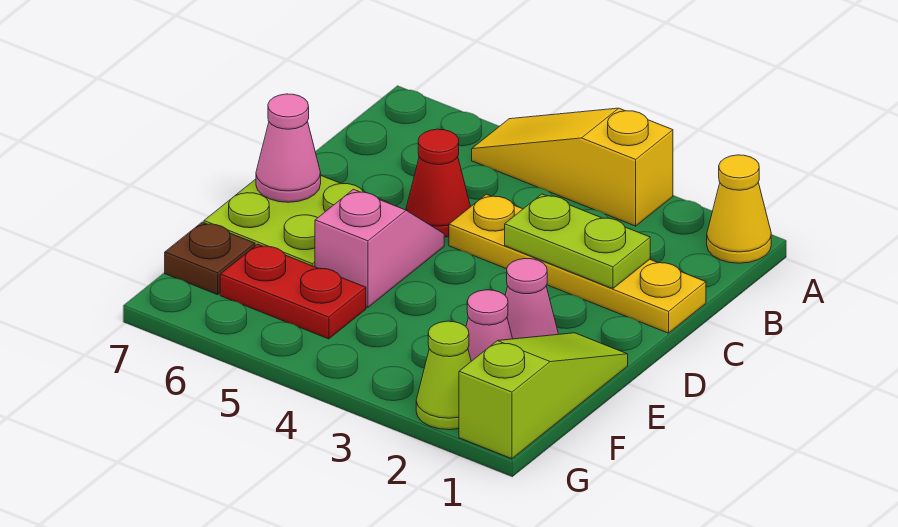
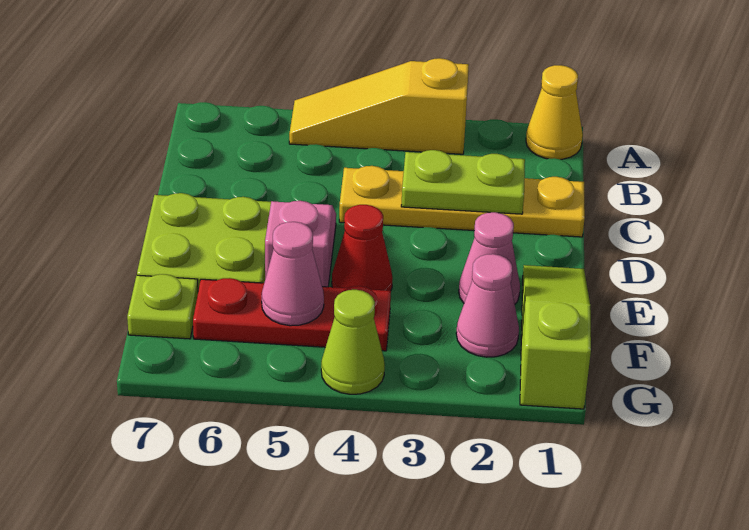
red 1x1 cone [406,129,471,237] -> red 1x1 cone moved to [332,205,393,291]
pink 1x1 cone [256,94,321,202] -> pink 1x1 cone moved to [262,222,324,326]
red 1x2 plate [220,244,366,339] -> red 1x3 plate [193,278,391,351]
brown 1x1 plate [165,222,255,295] -> lime 1x1 plate [127,274,198,339]
lime 1x1 cone [416,321,471,430] -> lime 1x1 cone moved to [321,290,385,394]

